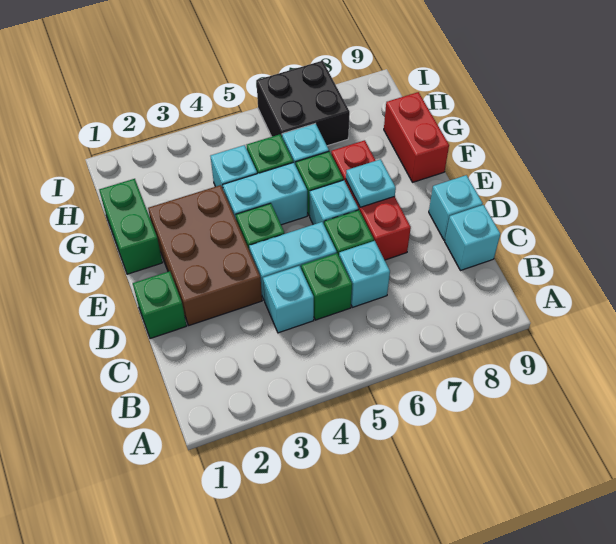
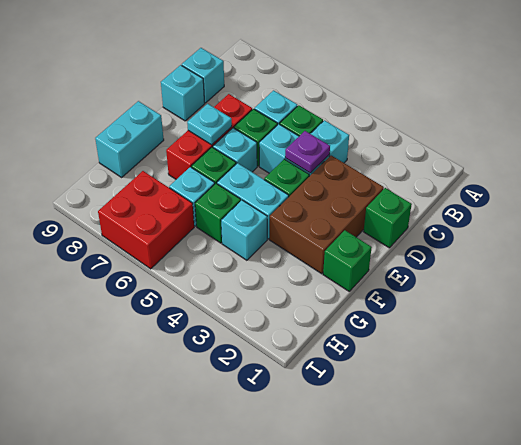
none -> purple 1x1 plate [285,131,330,173]
green 1x2 brick [99,179,163,274] -> green 1x1 brick [323,230,372,291]
red 1x2 brick [384,92,449,182] -> cyan 1x2 brick [95,101,164,177]
black 2x2 brick [256,61,350,146] -> red 2x2 brick [98,171,194,269]

